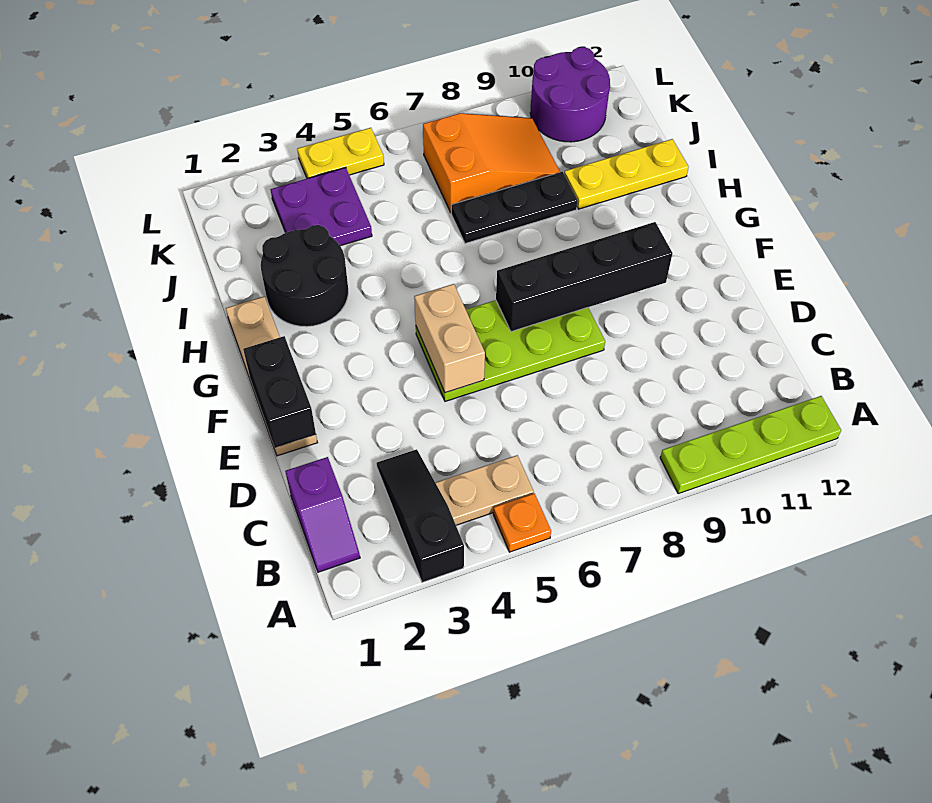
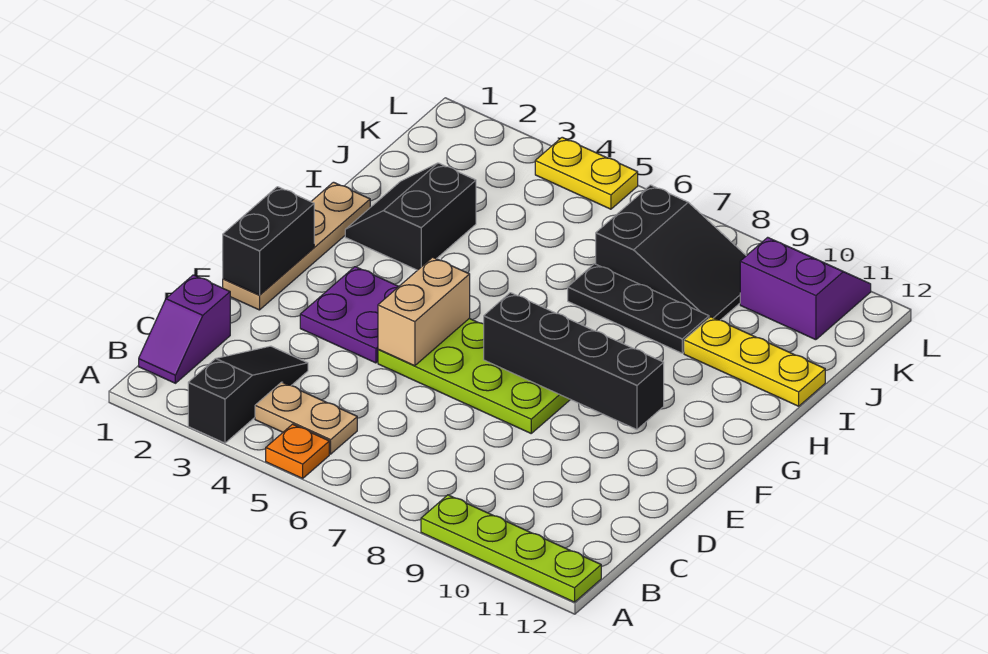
black 2x2 round brick [261,225,348,327] -> black 2x2 slope [345,163,476,270]
purple 2x2 plate [271,168,372,246] -> purple 2x2 plate moved to [300,267,399,363]
orange 2x3 slope [423,113,560,212] -> black 2x3 slope [596,185,746,320]
purple 2x2 round brick [530,47,610,142] -> purple 2x2 slope [740,237,871,340]

